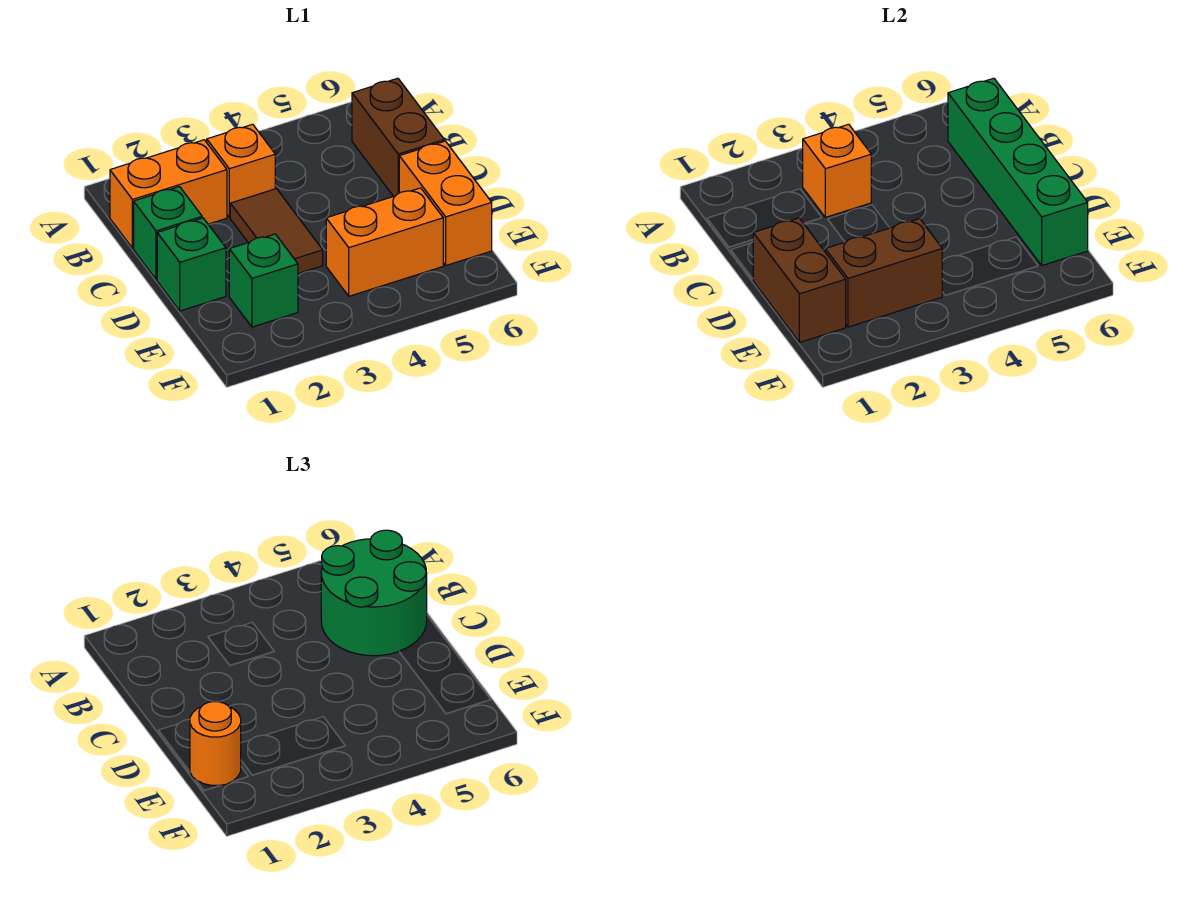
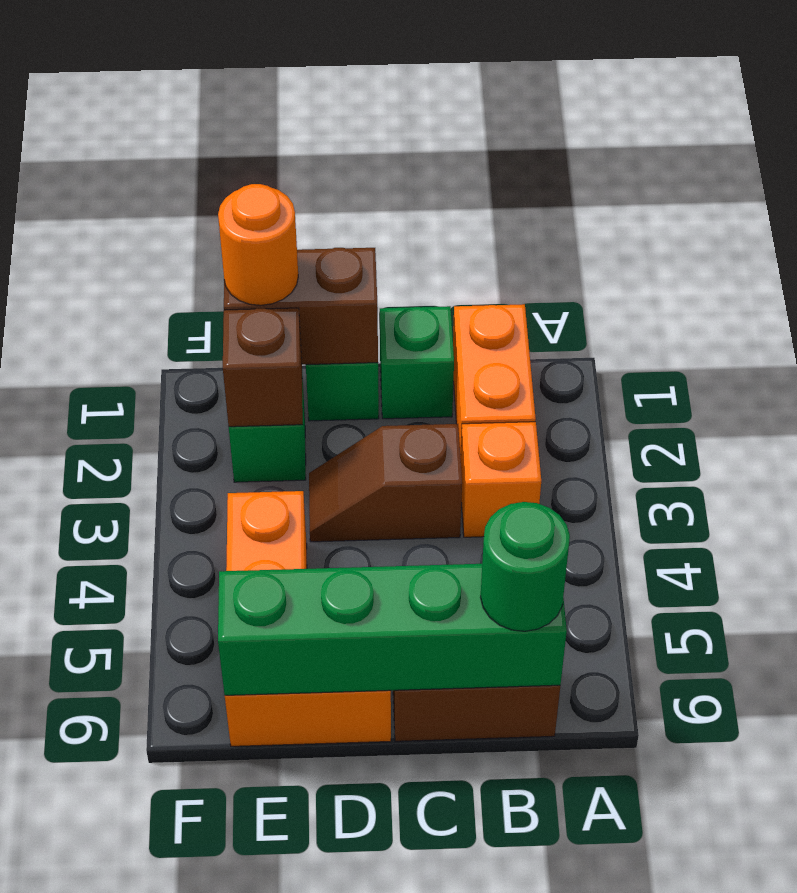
orange 1x1 brick [803,124,871,217] -> none
green 2x2 round brick [321,530,427,656] -> green 1x1 round brick [481,502,570,631]
brown 1x2 tile [230,189,323,273] -> brown 1x2 slope [309,424,462,542]
brown 1x2 brick [825,219,942,327] -> brown 1x1 brick [223,308,303,427]

